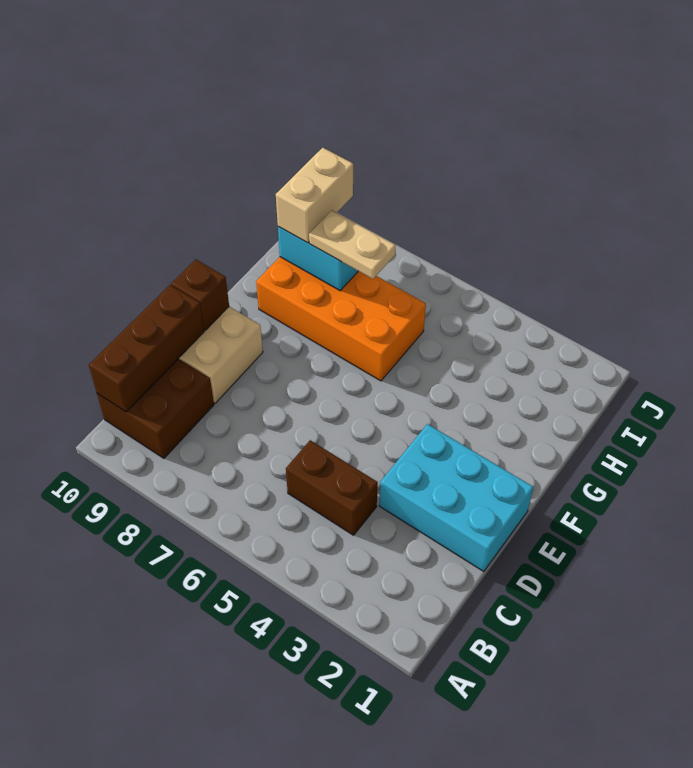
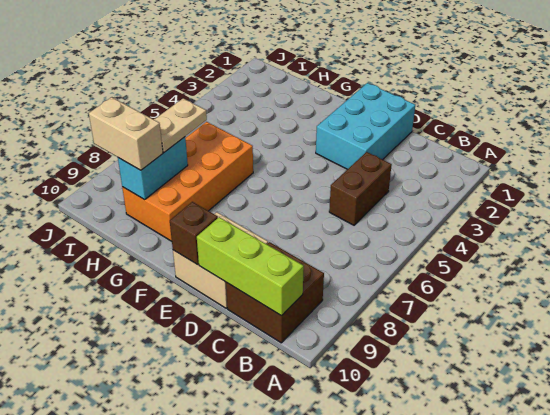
brown 1x3 brick [89,285,204,412] -> lime 1x3 brick [197,217,304,316]

